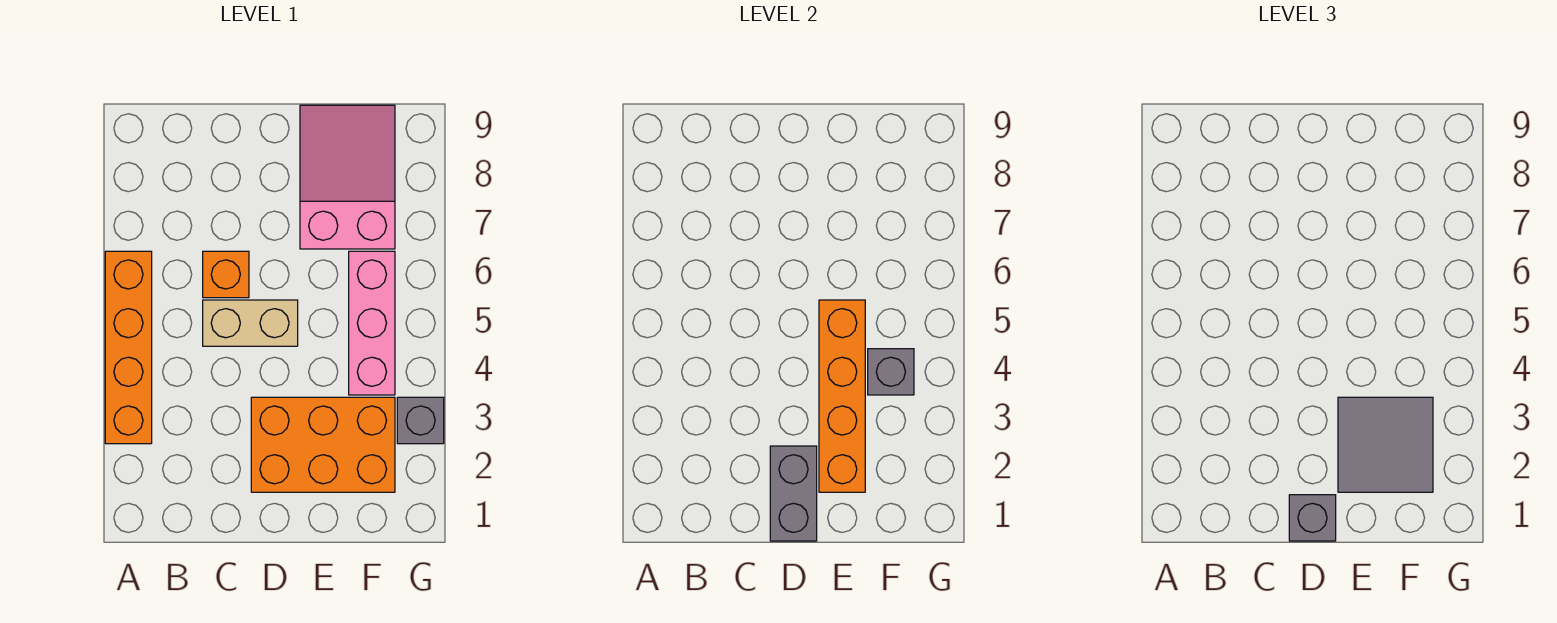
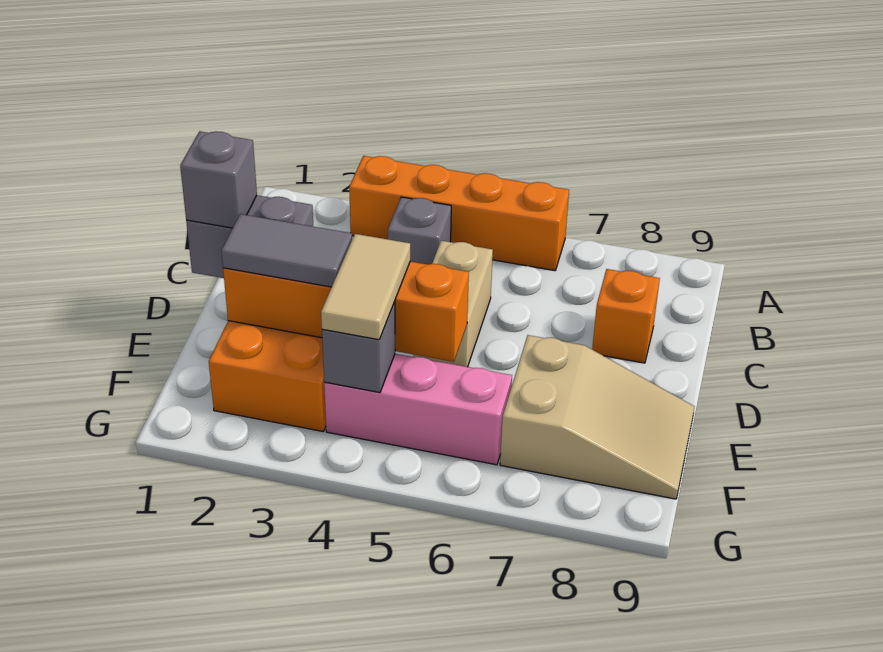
orange 1x1 brick [203,251,249,298] -> orange 1x1 brick moved to [592,269,660,363]
grey 2x2 tile [1338,397,1433,492] -> grey 1x2 tile [221,214,352,287]
none -> tan 1x2 tile [321,234,410,340]
pink 2x3 slope [300,105,395,249] -> tan 2x3 slope [500,335,694,499]
grey 1x1 brick [397,397,444,444] -> grey 1x1 brick moved to [388,197,451,264]

